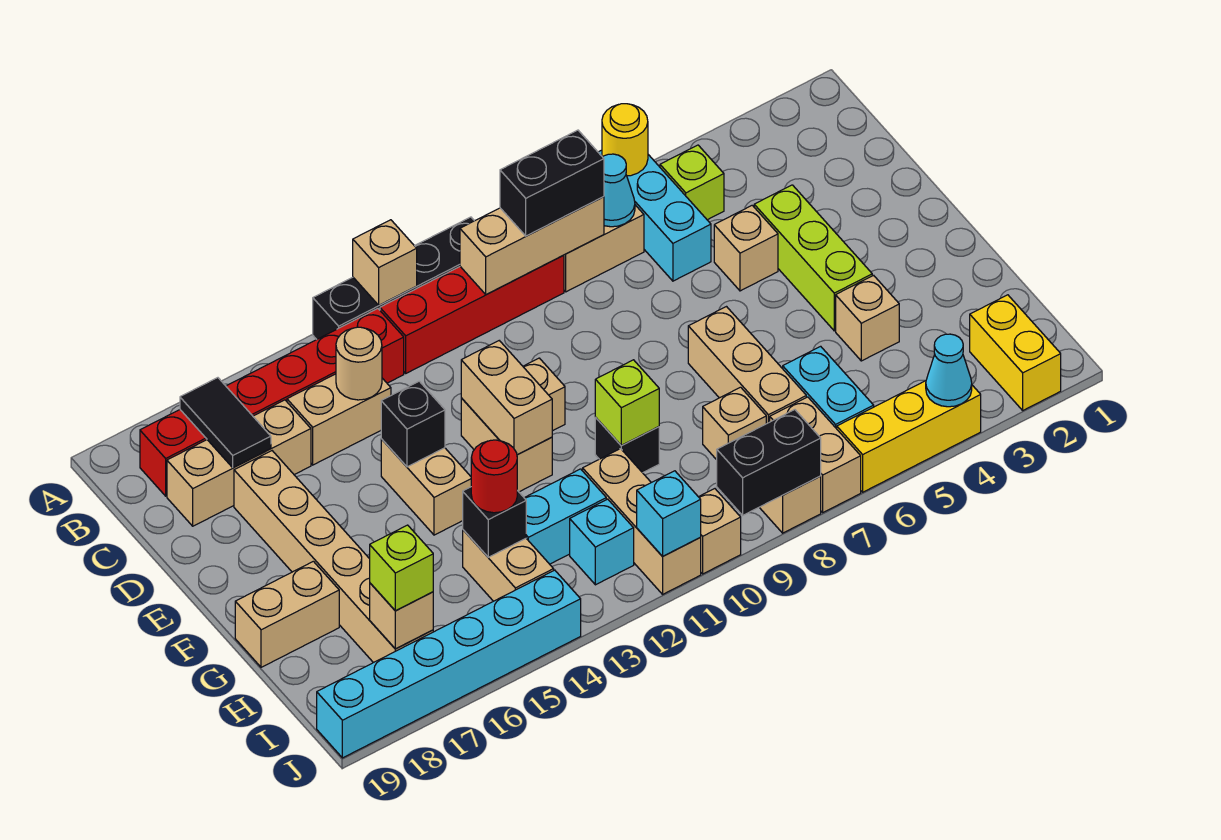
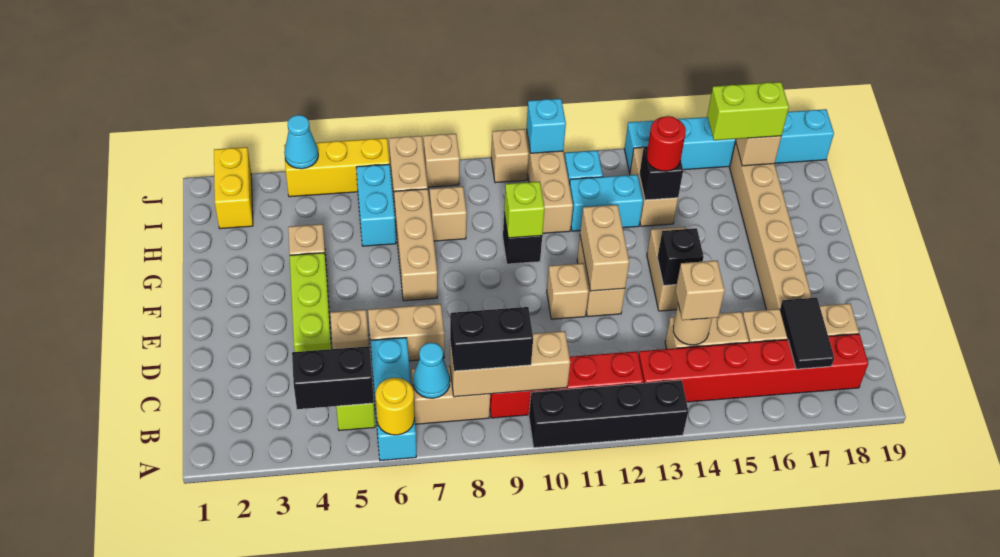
tan 1x1 brick [353,220,417,305] -> tan 1x1 brick moved to [676,261,725,320]
tan 1x2 brick [235,561,339,667] -> tan 1x2 brick moved to [368,304,444,361]
lime 1x1 brick [370,525,433,611] -> lime 1x2 brick [707,82,789,140]
black 1x2 brick [717,410,821,515] -> black 1x2 brick moved to [292,346,374,409]

